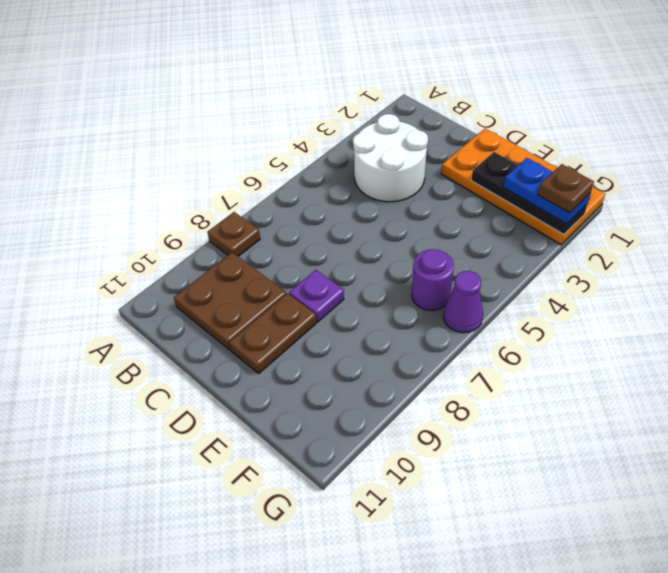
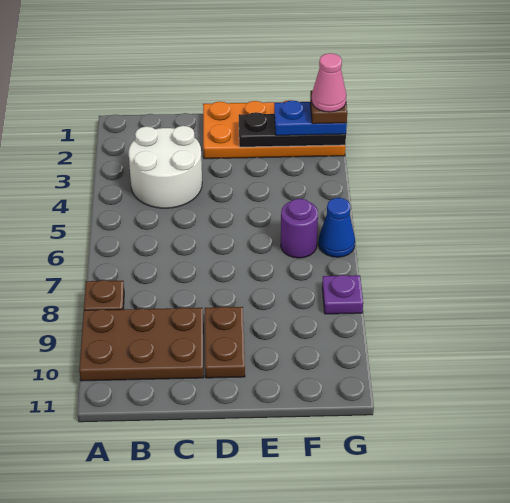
brown 2x2 plate [174,252,286,350] -> brown 2x3 plate [79,308,204,381]
purple 1x1 plate [289,270,344,322] -> purple 1x1 plate moved to [322,275,363,314]
none -> pink 1x1 cone [312,53,346,112]
purple 1x1 cone [443,271,483,333] -> blue 1x1 cone [319,198,355,257]

